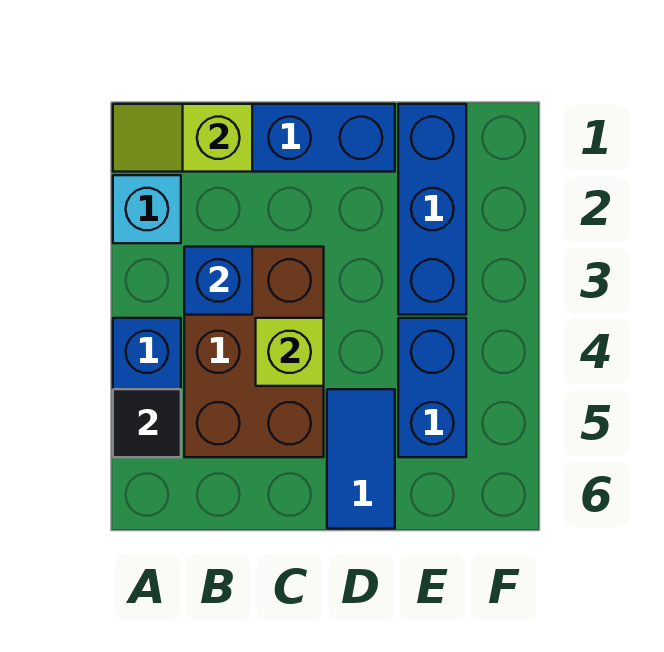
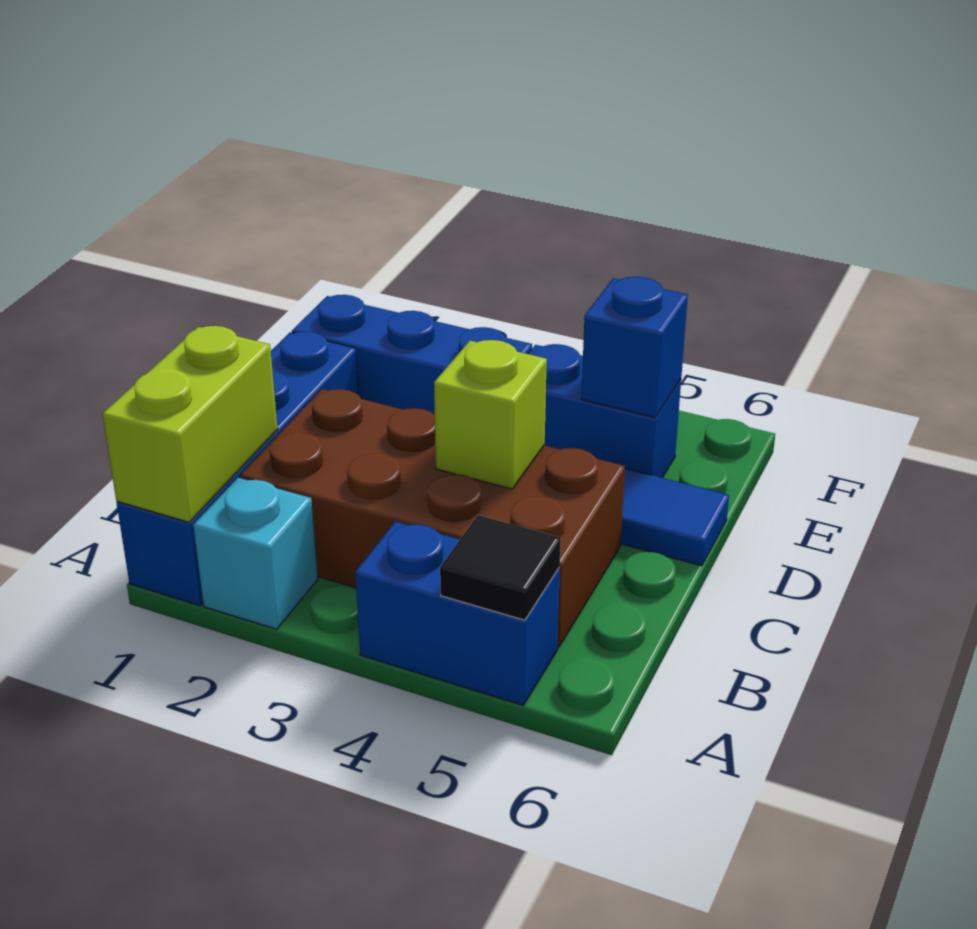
lime 1x2 slope [113,104,252,172] -> lime 1x2 brick [102,326,278,522]
brown 2x3 brick [184,247,324,457] -> brown 2x4 brick [240,389,625,648]
blue 1x1 brick [184,247,252,315] -> blue 1x1 brick moved to [581,277,688,418]

